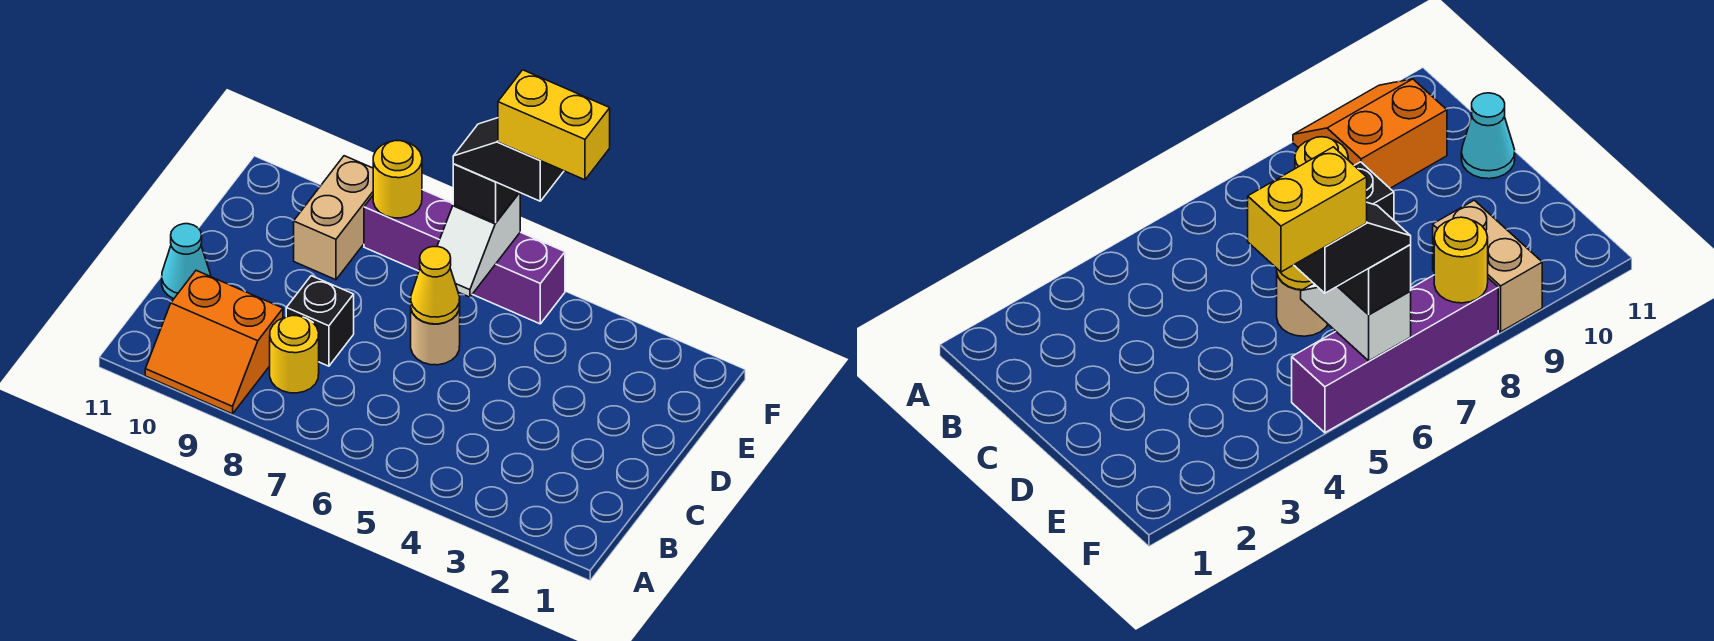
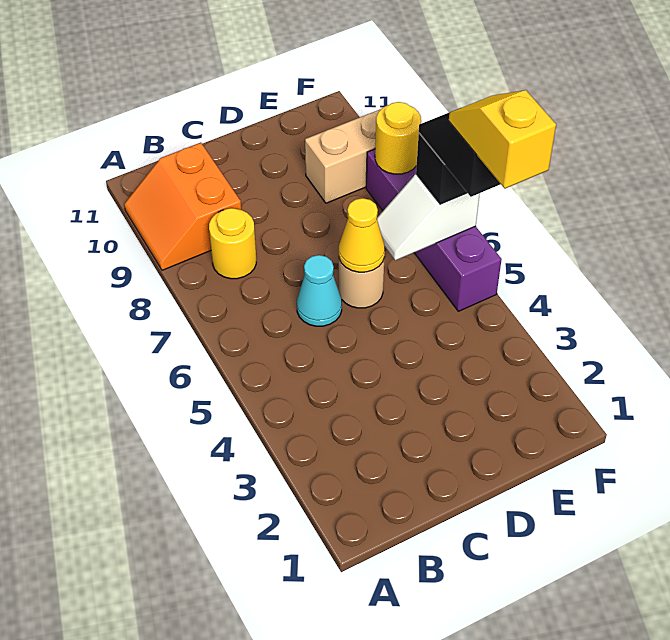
black 1x1 brick [286,276,354,366] -> none
cyan 1x1 cone [162,224,211,299] -> cyan 1x1 cone moved to [297,255,342,326]
yellow 1x2 brick [498,70,610,180] -> yellow 1x2 slope [449,90,556,189]

